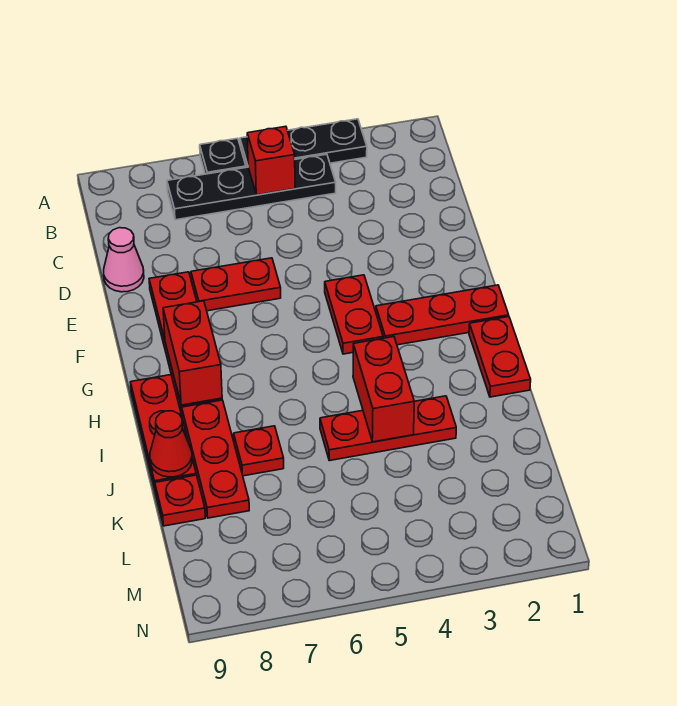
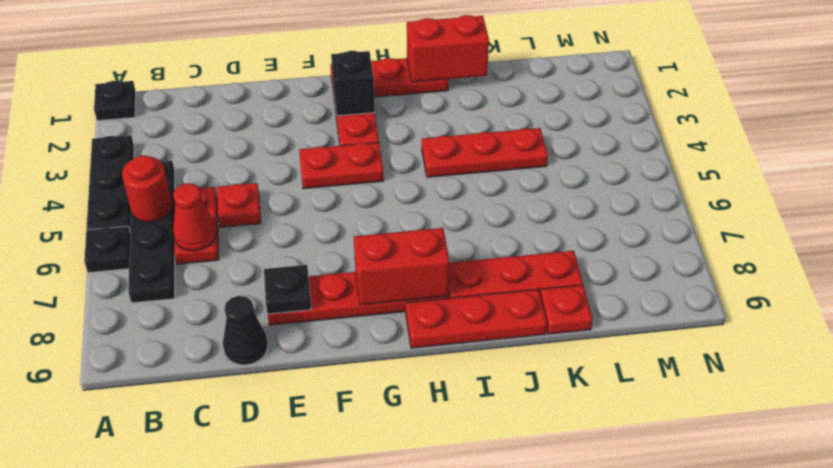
none -> black 1x1 plate [94,81,136,121]
red 1x1 brick [247,126,295,195] -> red 1x1 round brick [122,155,172,222]
pink 1x1 cone [104,228,144,292] -> black 1x1 cone [223,296,268,365]
red 1x2 plate [191,258,281,311] -> red 1x2 plate moved to [174,187,219,264]
none -> black 1x1 plate [264,265,311,314]
none -> black 1x1 brick [331,51,375,116]
red 1x2 brick [353,337,414,442] -> red 1x2 brick moved to [407,15,489,82]
red 1x3 plate [320,396,456,461] -> red 1x3 plate turned to [422,128,548,177]
red 1x1 plate [234,426,284,476] -> red 1x1 plate moved to [217,183,261,227]
red 1x1 cone [150,411,192,477] -> red 1x1 cone moved to [173,183,216,251]

